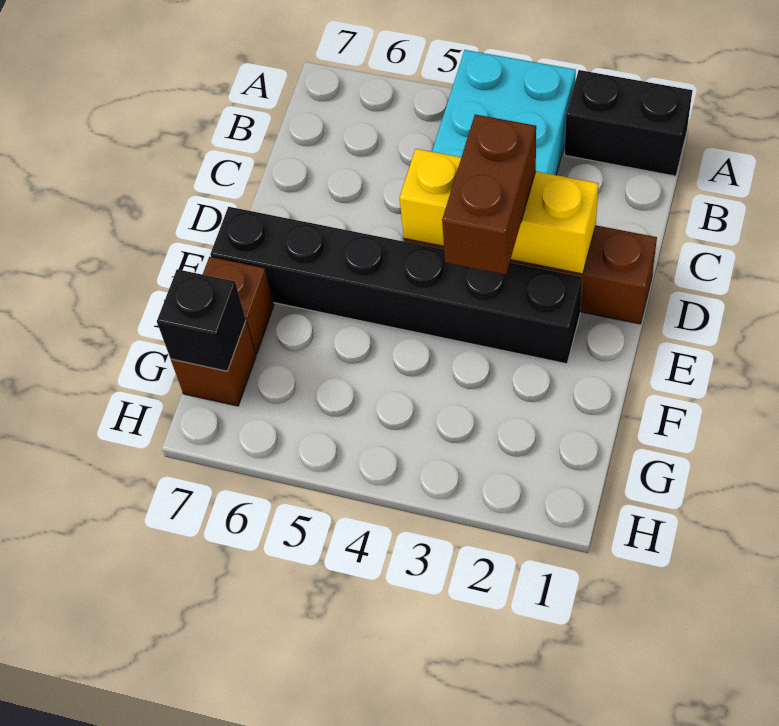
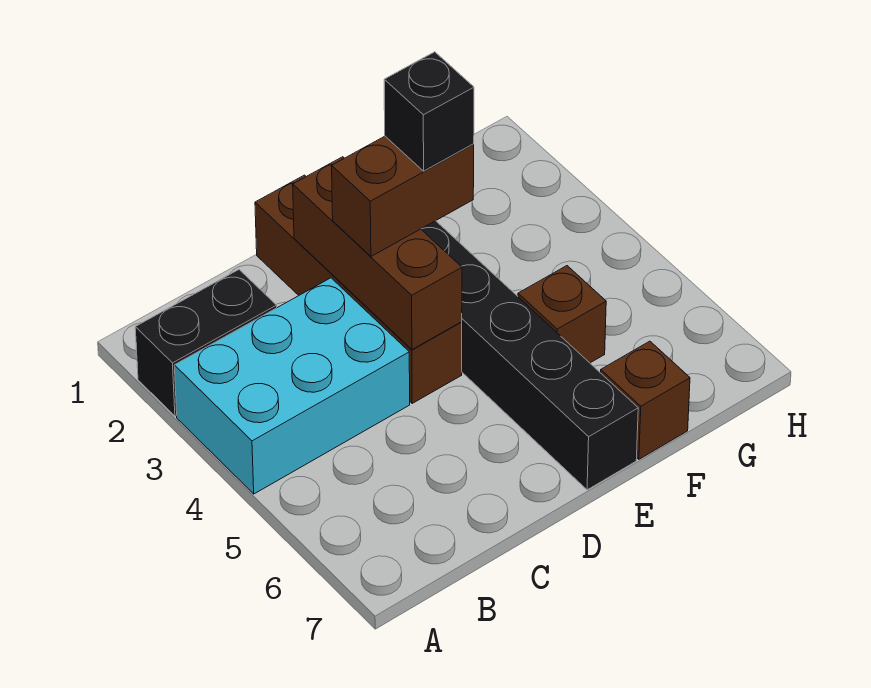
black 1x2 brick [565,70,692,176] -> black 1x2 brick turned to [135,270,277,416]
yellow 1x3 brick [400,149,599,274] -> brown 1x3 brick [293,157,462,350]
brown 1x1 brick [171,322,256,406] -> brown 1x1 brick moved to [518,266,606,363]
black 1x1 brick [157,269,246,371] -> black 1x1 brick moved to [384,52,474,171]

